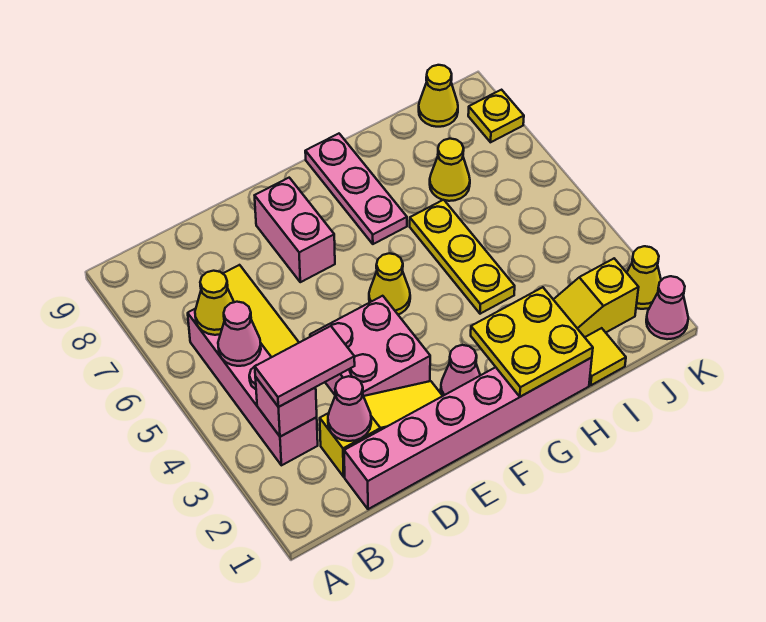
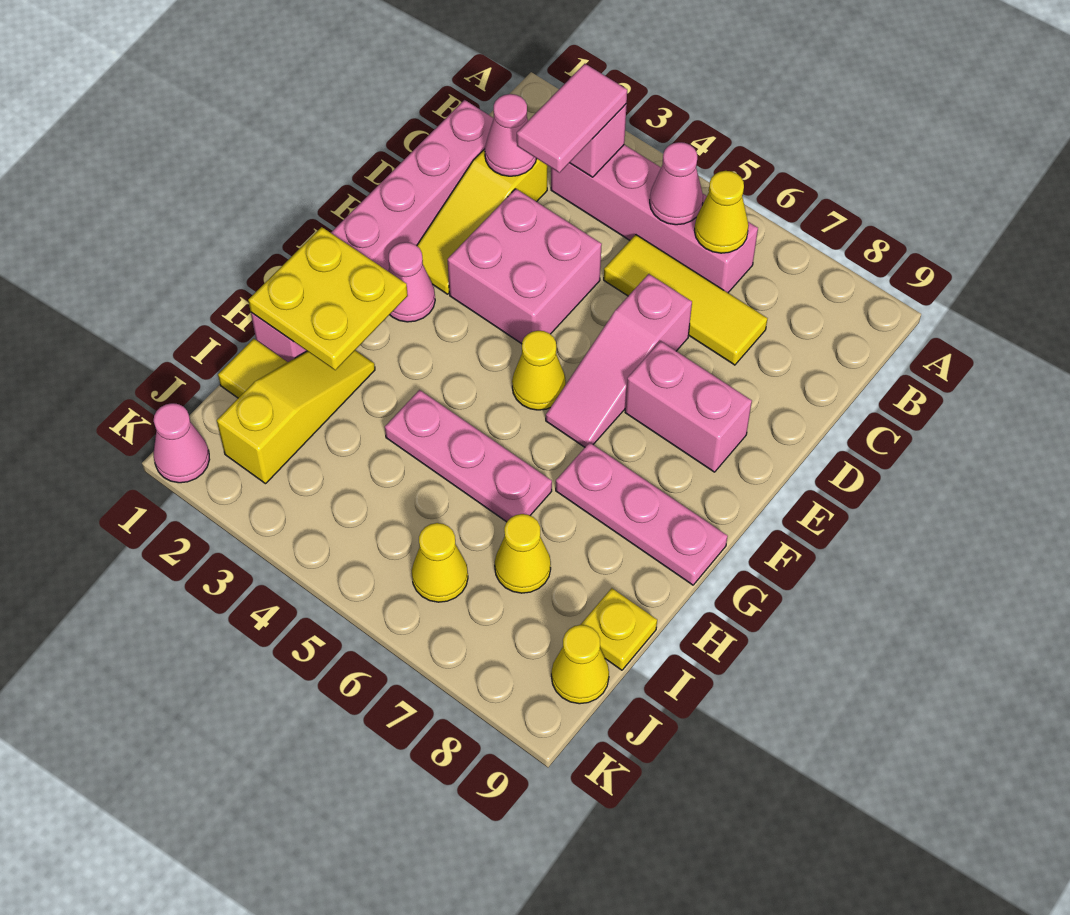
none -> pink 1x3 slope [546,274,692,447]
yellow 1x3 plate [410,200,515,314] -> pink 1x3 plate [385,390,552,522]
yellow 1x1 cone [627,246,661,309] -> yellow 1x1 cone moved to [412,523,468,602]
yellow 1x1 plate [468,90,524,142] -> yellow 1x1 plate moved to [581,588,657,670]

